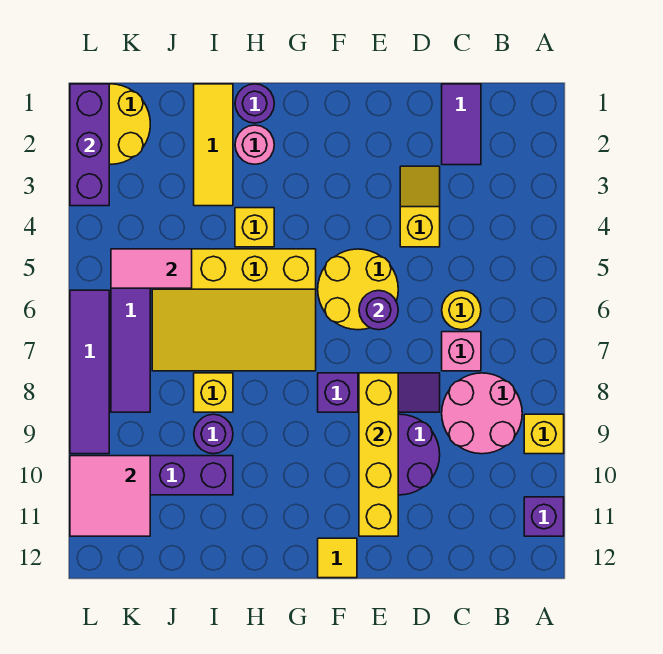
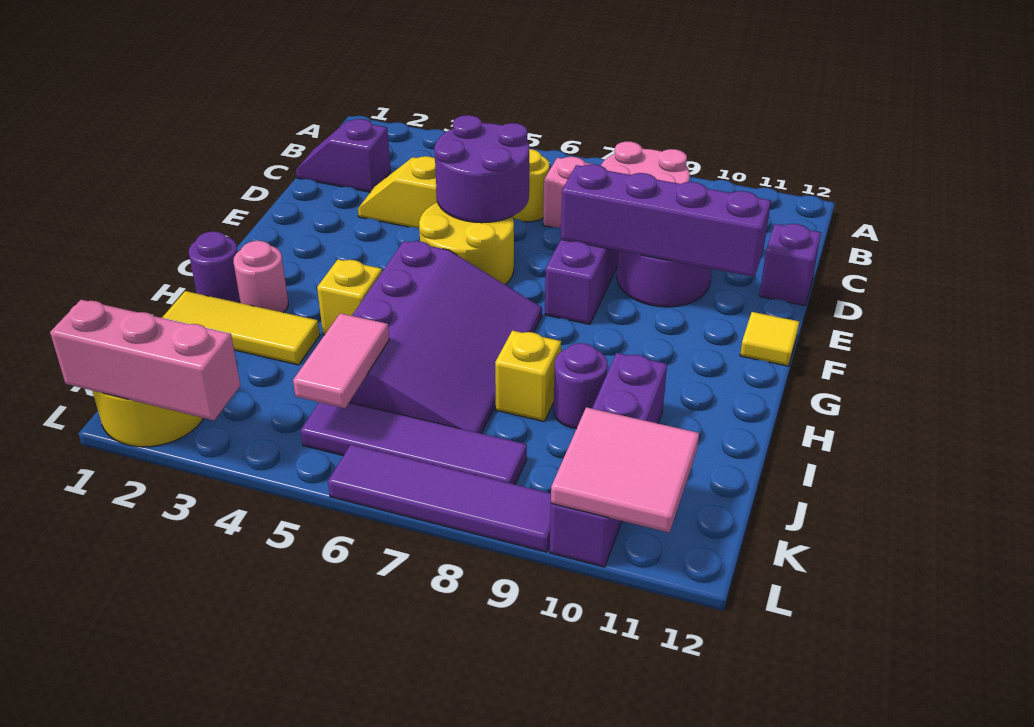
yellow 1x1 brick [524,414,564,454] -> none
purple 1x1 brick [524,497,564,536] -> purple 1x1 brick moved to [759,224,821,305]
purple 1x2 tile [442,84,481,165] -> purple 1x2 slope [296,119,391,192]
purple 1x1 round brick [359,290,398,330] -> purple 2x2 round brick [434,115,529,223]
yellow 1x4 brick [359,373,398,536] -> purple 1x4 brick [561,164,771,277]
yellow 3x4 slope [152,249,316,371] -> purple 3x4 slope [350,241,542,433]
purple 1x3 brick [70,84,109,206] -> pink 1x3 brick [50,300,240,420]

